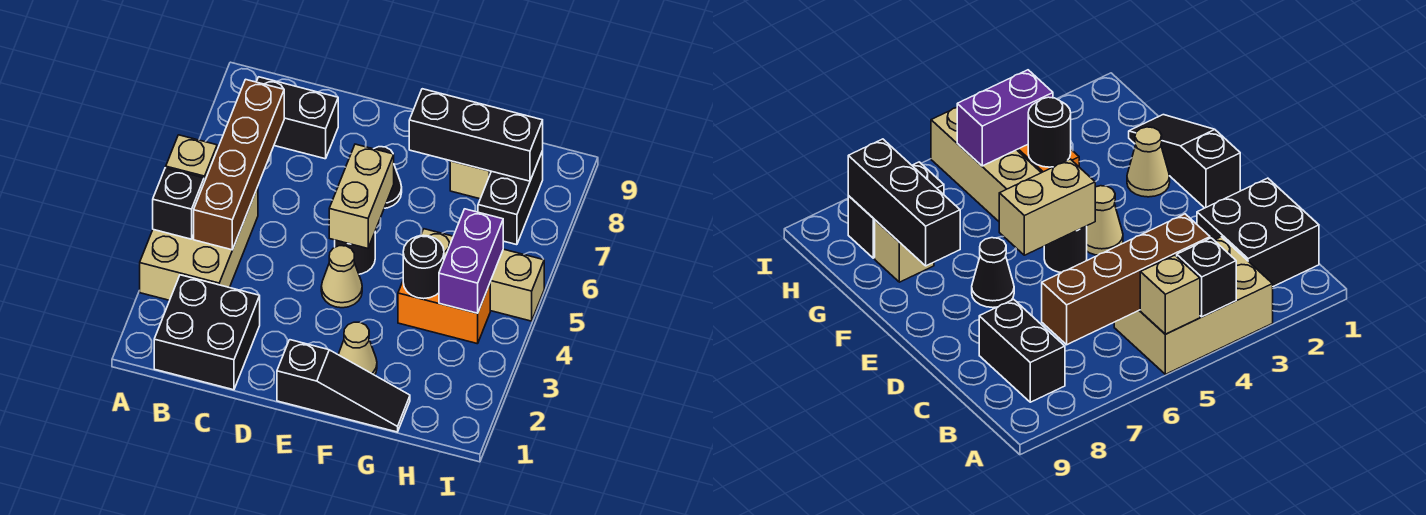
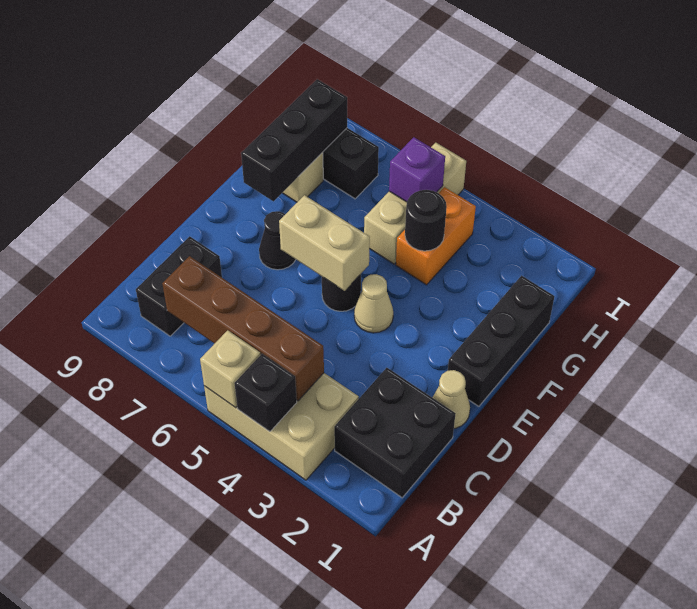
black 1x3 slope [277,340,410,432] -> black 1x3 brick [448,276,554,406]
tan 1x1 cone [338,322,377,375] -> tan 1x1 cone moved to [432,370,470,429]
purple 1x2 brick [439,209,503,313] -> purple 1x1 brick [389,137,445,202]

